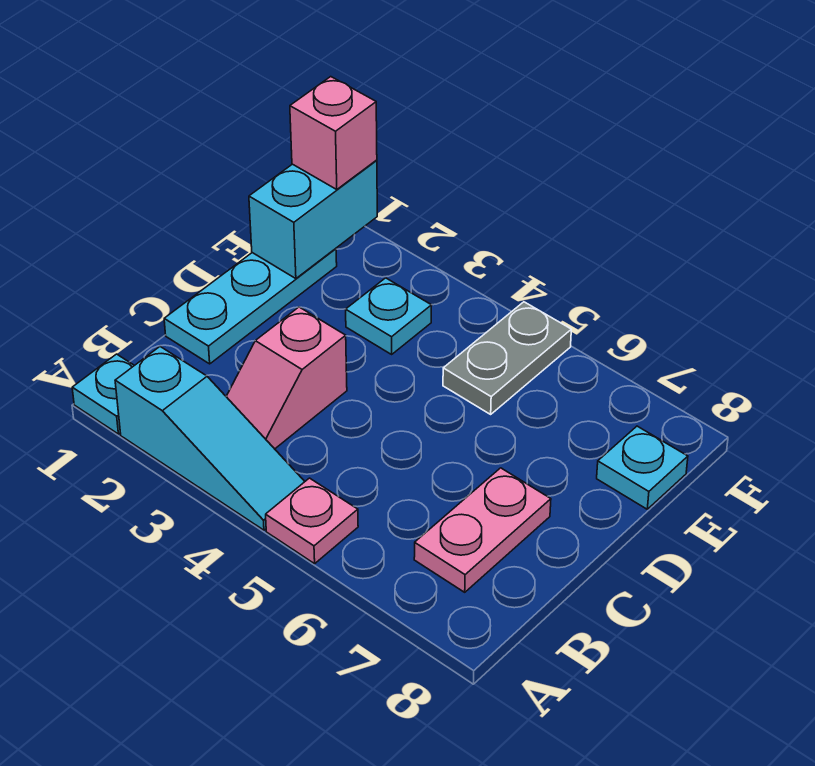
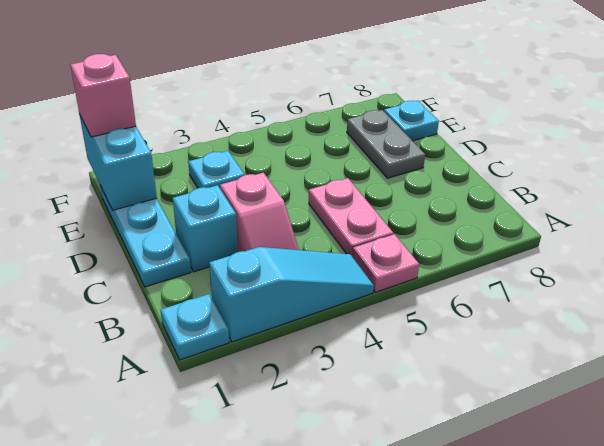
pink 1x2 plate [414,468,551,592] -> pink 1x2 plate moved to [309,178,393,256]
none -> cyan 1x1 brick [173,185,238,272]
grey 1x2 plate [443,302,571,414] -> grey 1x2 plate moved to [347,110,425,178]

